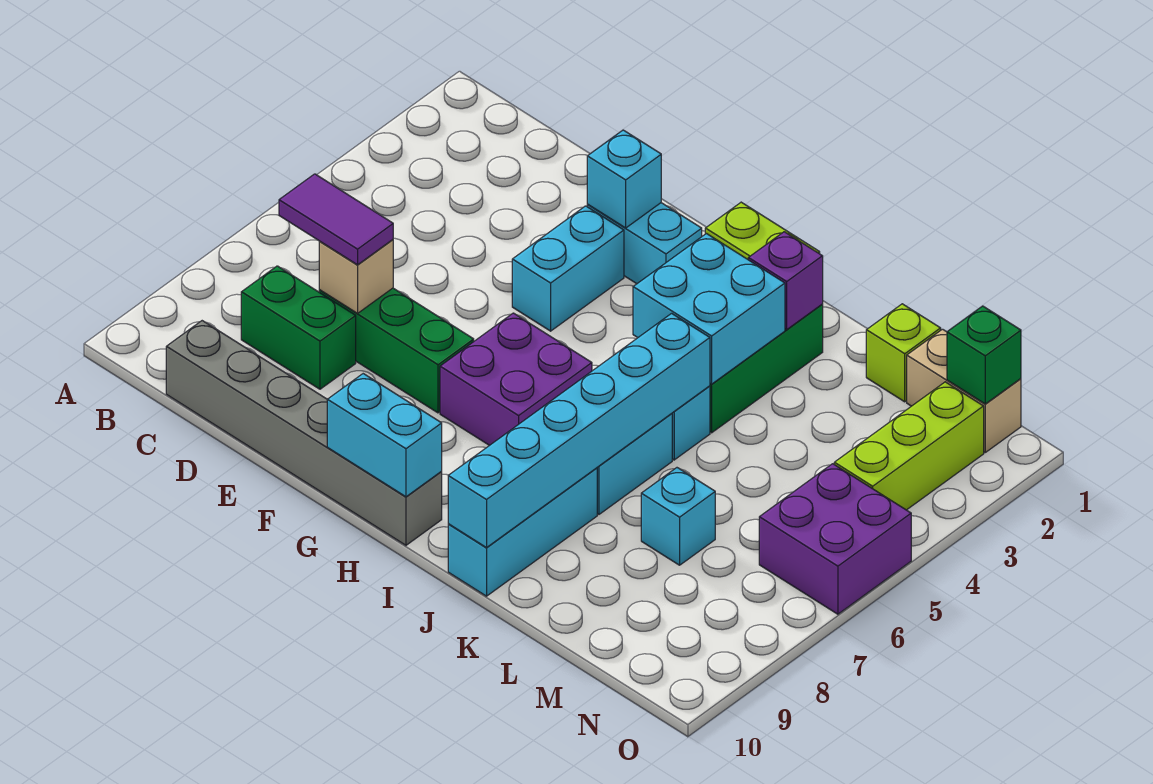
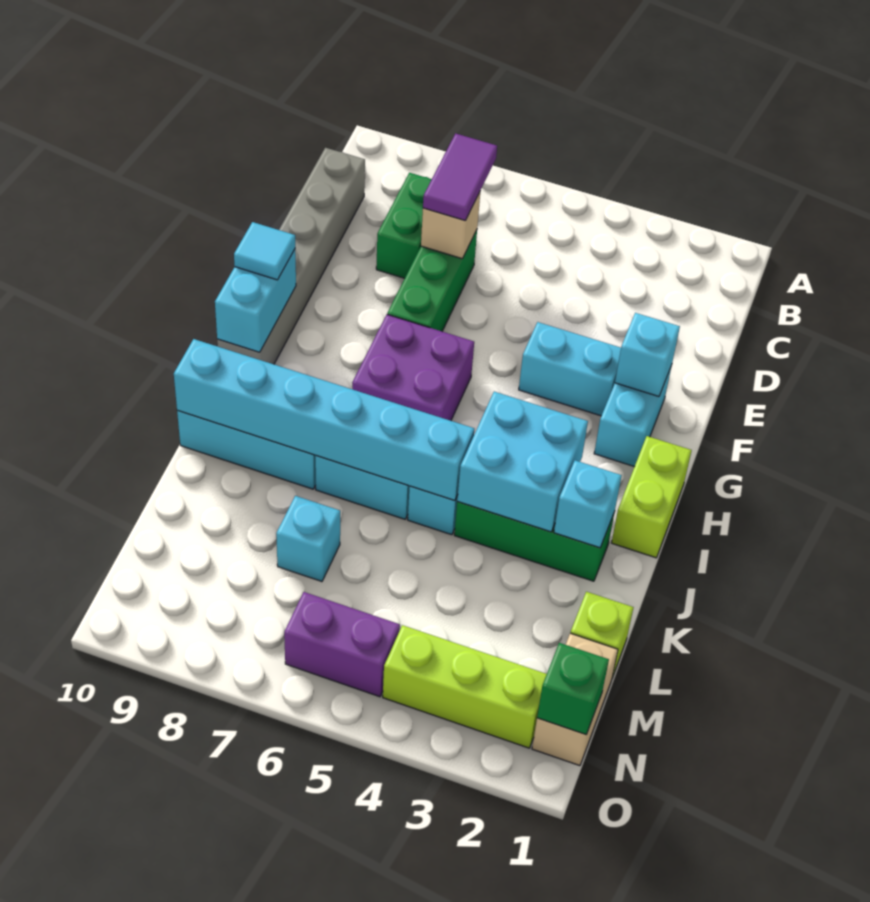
none -> cyan 1x1 tile [234,222,295,280]
purple 1x1 brick [748,232,823,329] -> cyan 1x1 brick [554,460,622,548]
purple 2x2 brick [759,464,911,614] -> purple 1x2 brick [284,592,400,697]

